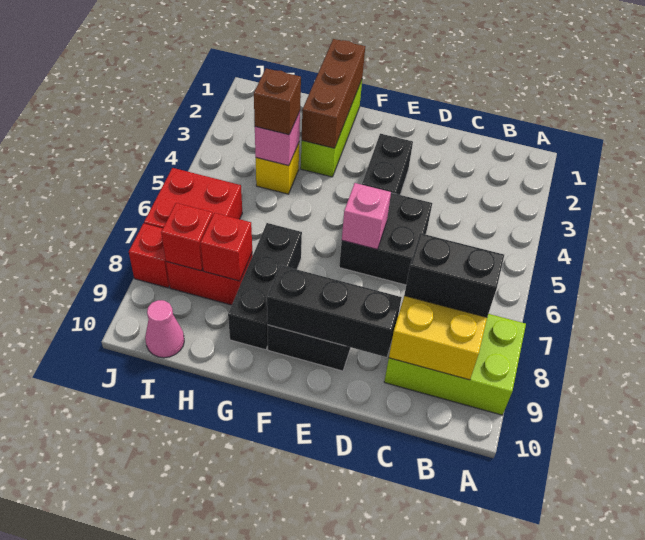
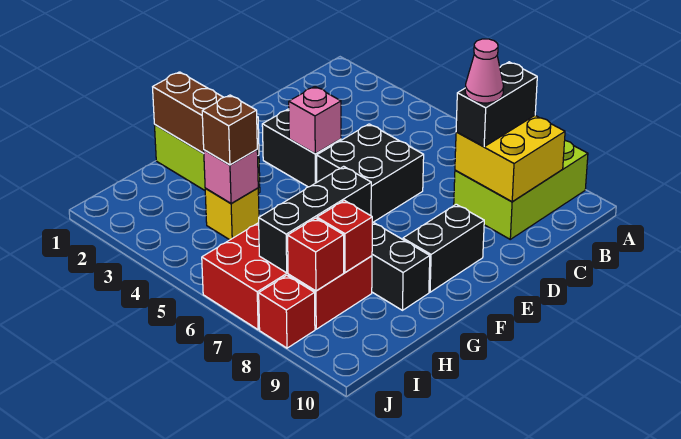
black 1x3 brick [267,265,402,357] -> black 1x3 brick moved to [259,166,371,273]
pink 1x1 brick [342,183,391,249] -> pink 1x1 brick moved to [289,87,341,154]
pink 1x1 cone [145,300,184,358] -> pink 1x1 cone moved to [465,39,504,103]

